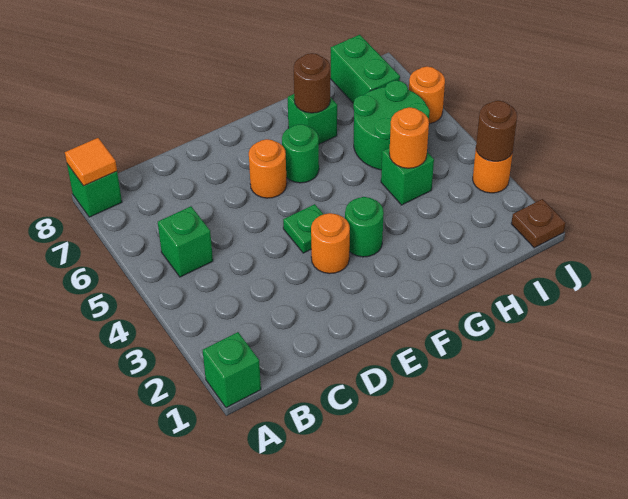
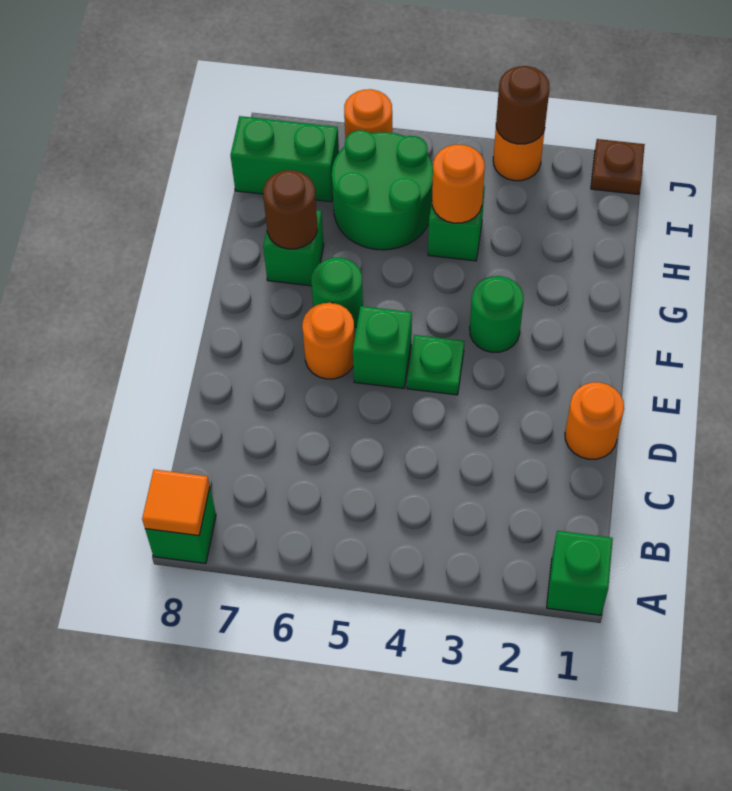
green 1x1 brick [158,206,213,277] -> green 1x1 brick moved to [353,306,412,388]
orange 1x1 round brick [311,213,350,274] -> orange 1x1 round brick moved to [565,382,624,459]

